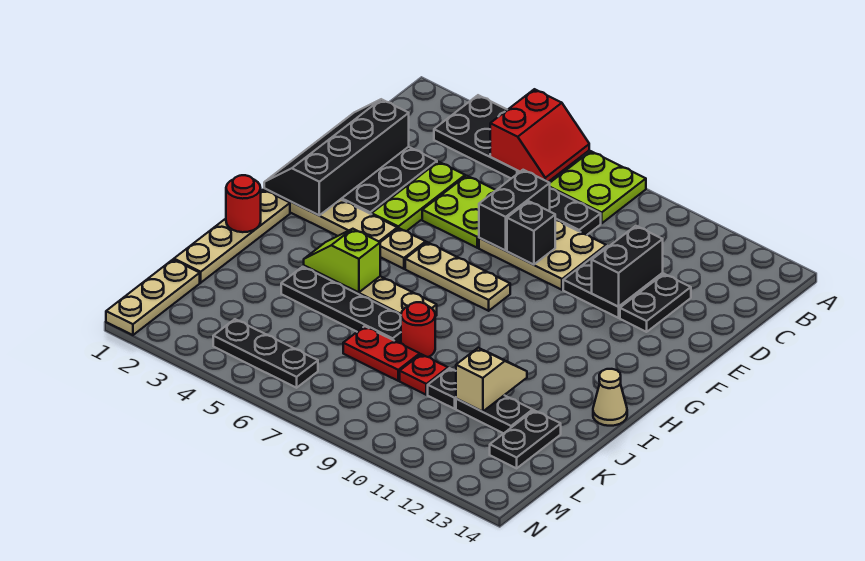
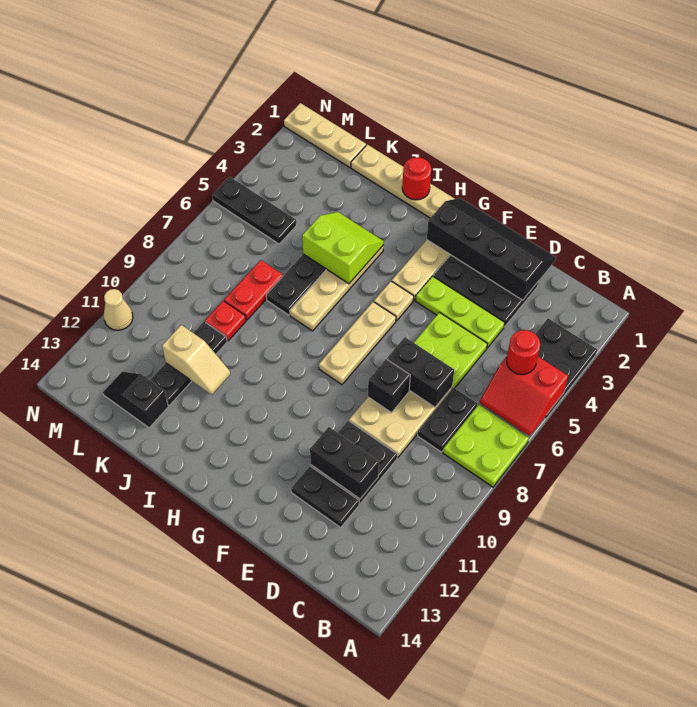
lime 1x2 slope [304,229,380,293] -> lime 2x2 slope [302,212,384,284]
tan 1x1 cone [593,369,627,426] -> tan 1x1 cone moved to [104,289,133,330]
red 1x1 round brick [401,302,435,357] -> red 1x1 round brick moved to [506,330,540,374]
black 1x2 plate [490,410,561,468] -> black 1x2 slope [103,372,168,428]
black 1x3 plate [213,319,318,388] -> black 1x3 plate turned to [212,177,296,244]

